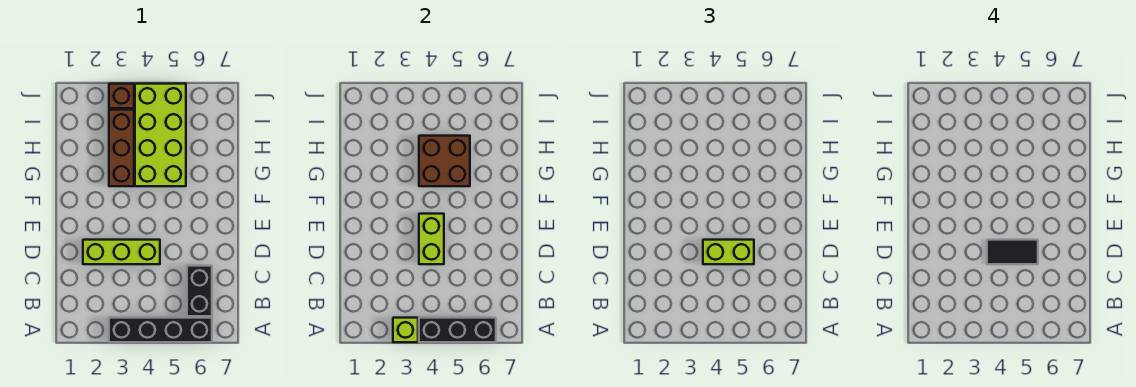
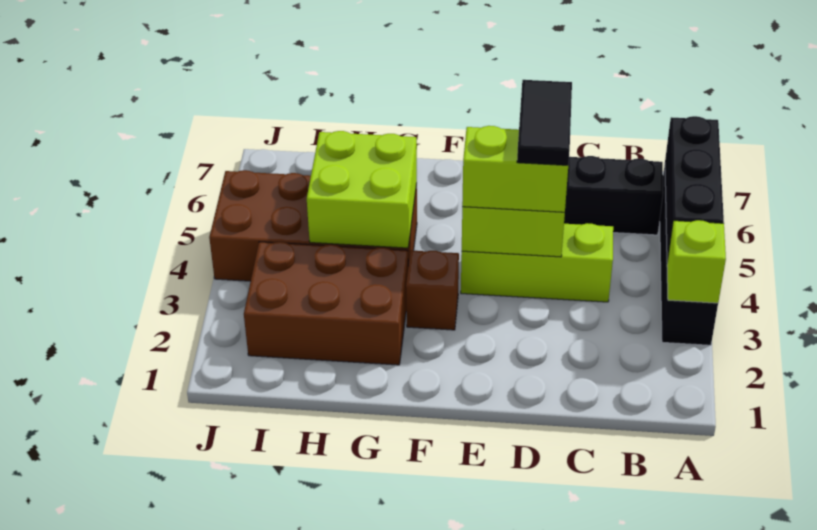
lime 1x3 brick [83,240,160,264] -> lime 1x3 brick turned to [461,223,613,302]
lime 1x2 brick [703,240,754,264] -> lime 1x2 brick turned to [462,126,568,213]
brown 1x3 brick [109,110,134,186] -> brown 2x3 brick [244,242,408,365]
lime 2x4 brick [135,84,186,186] -> brown 2x4 brick [209,170,417,281]
brown 2x2 brick [419,136,470,186] -> lime 2x2 brick [307,131,417,248]
brown 1x1 brick [109,84,134,108] -> brown 1x1 brick moved to [406,251,459,330]

